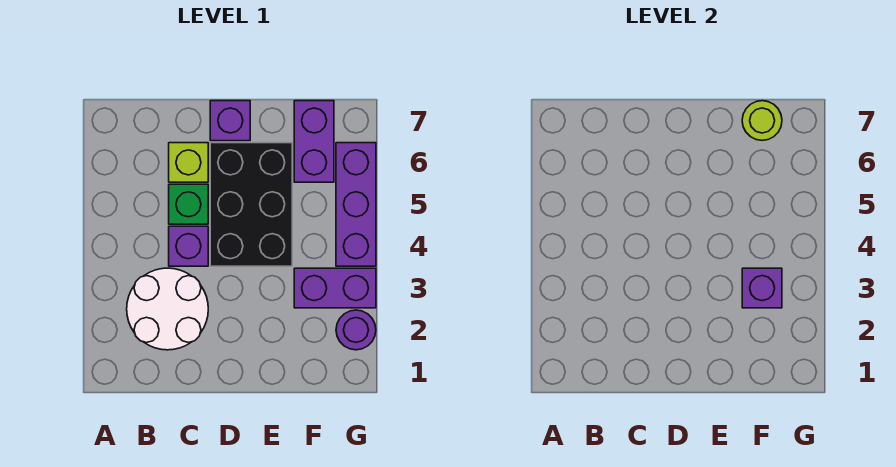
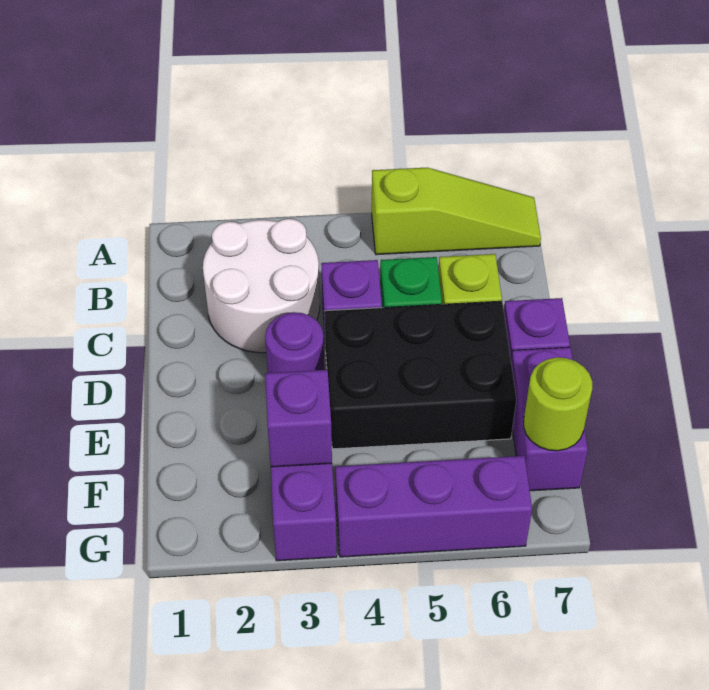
none -> lime 1x3 slope [372,168,541,255]
purple 1x2 brick [294,101,334,182] -> purple 1x2 brick turned to [511,347,588,491]
purple 1x1 round brick [336,310,376,350] -> purple 1x1 round brick moved to [265,312,324,373]

